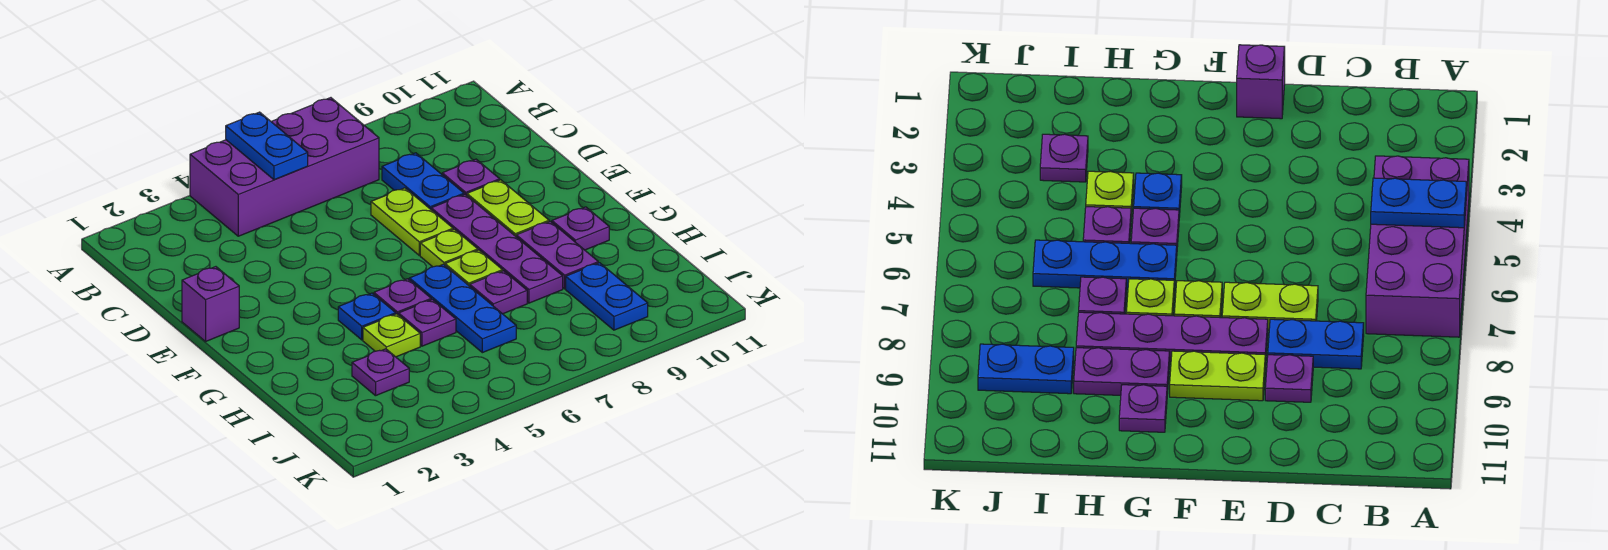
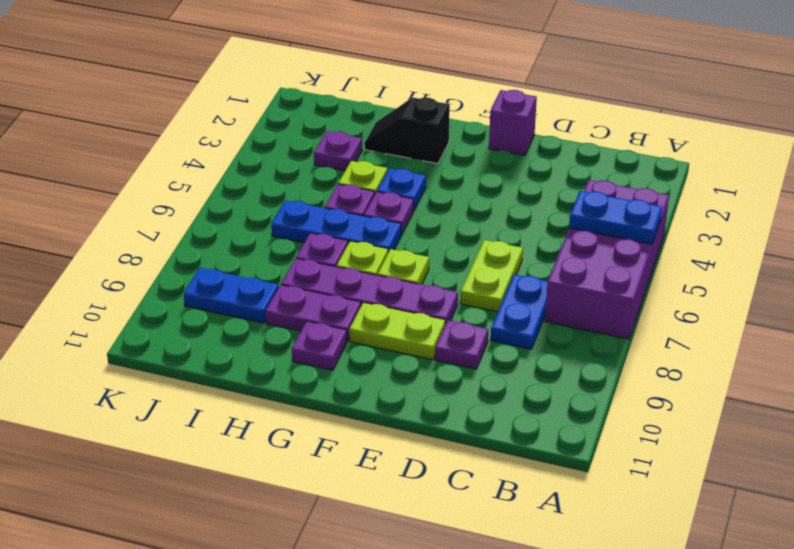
blue 1x2 plate [382,153,464,209] -> blue 1x2 plate turned to [491,274,548,349]
lime 1x2 plate [371,188,453,255] -> lime 1x2 plate turned to [460,240,523,312]
none -> black 1x2 slope [364,98,450,164]

